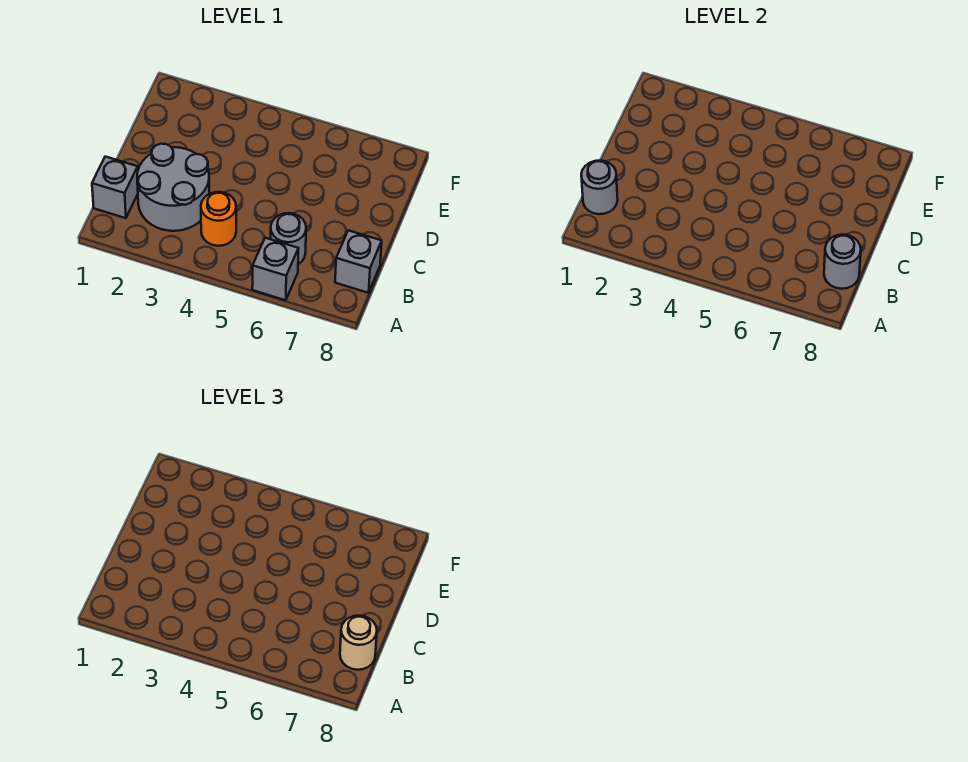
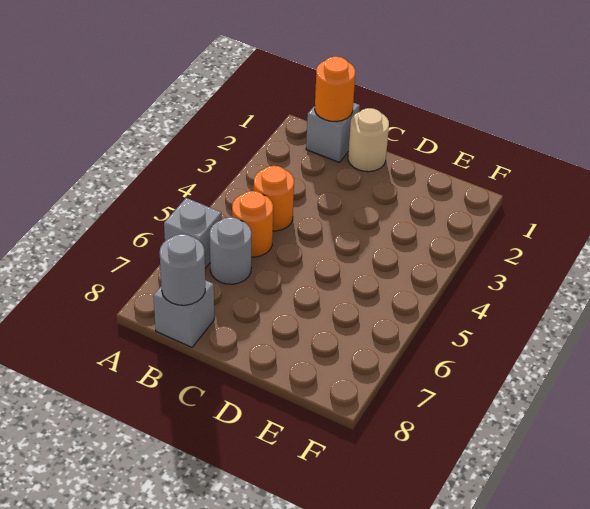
grey 1x1 round brick [581,161,618,214] -> orange 1x1 round brick [315,57,355,121]
grey 2x2 round brick [137,144,209,231] -> none
none -> orange 1x1 round brick [232,191,273,257]
tan 1x1 round brick [340,616,377,670] -> tan 1x1 round brick moved to [348,108,389,172]

